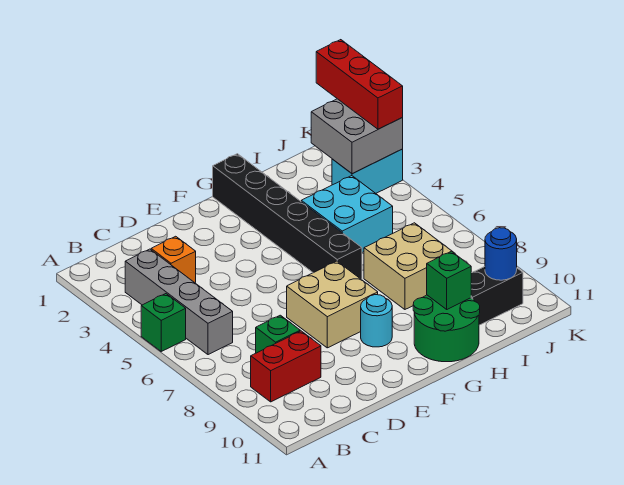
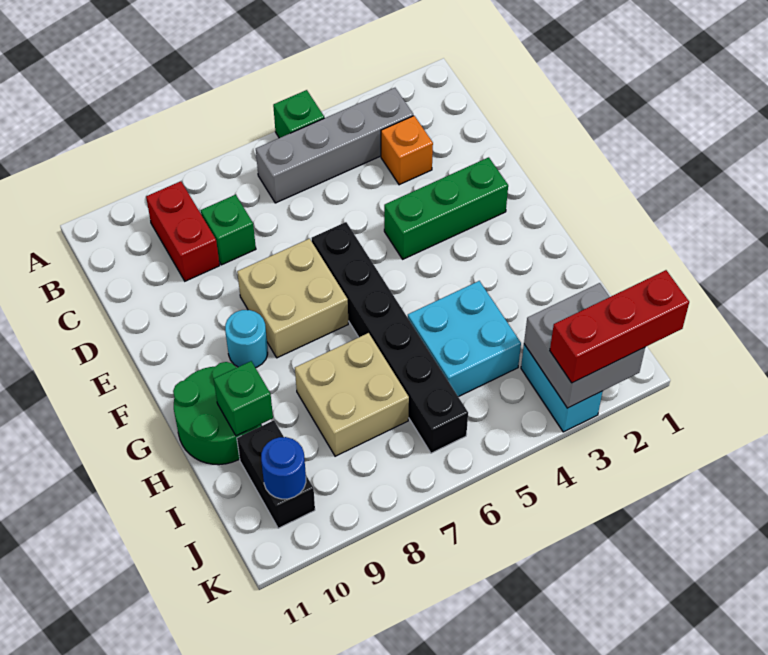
none -> green 1x3 brick [384,157,508,259]
black 1x6 brick [213,154,362,279] -> black 1x6 brick turned to [312,222,468,453]

